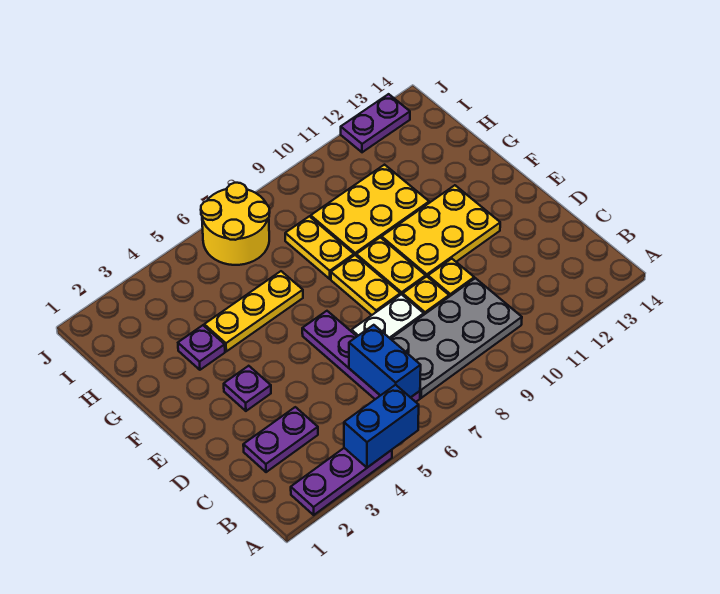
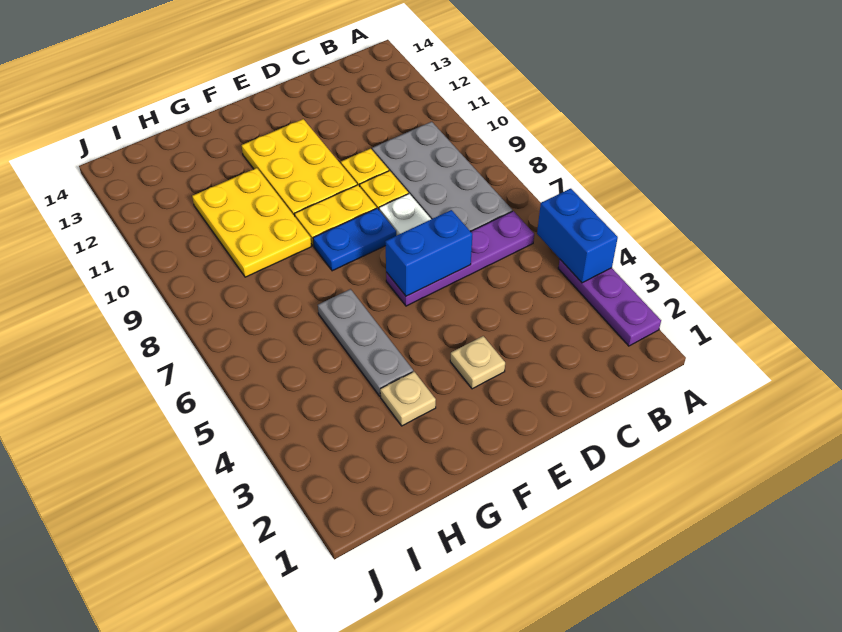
blue 1x2 brick [349,325,421,398] -> blue 1x2 brick moved to [385,210,472,296]
purple 1x2 plate [243,407,318,472] -> none
purple 1x1 plate [224,366,271,411] -> tan 1x1 plate [450,336,505,389]
yellow 1x2 plate [331,255,400,315] -> blue 1x2 plate [313,208,396,271]
purple 1x1 plate [178,325,225,370] -> tan 1x1 plate [380,372,436,426]
yellow 1x3 plate [204,271,303,351] -> grey 1x3 plate [318,289,413,396]
yellow 1x2 plate [285,216,354,279] -> none
yellow 2x2 round brick [201,183,270,265] -> none
purple 1x2 plate [341,94,410,152] -> none

